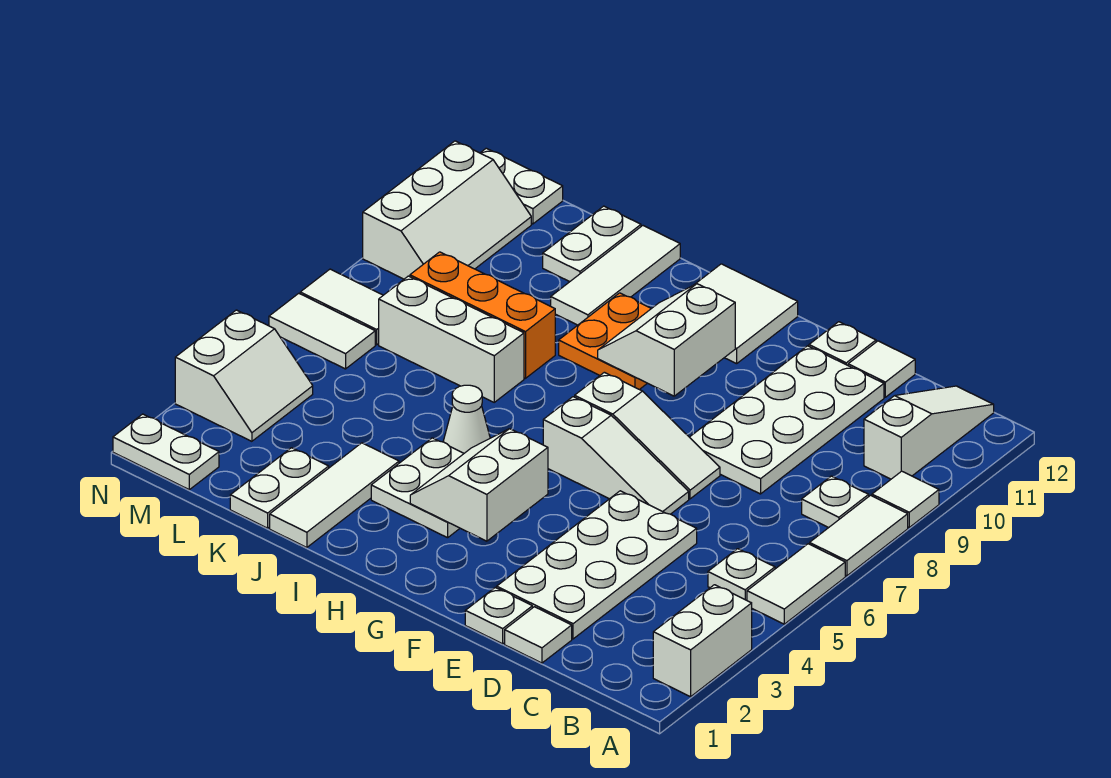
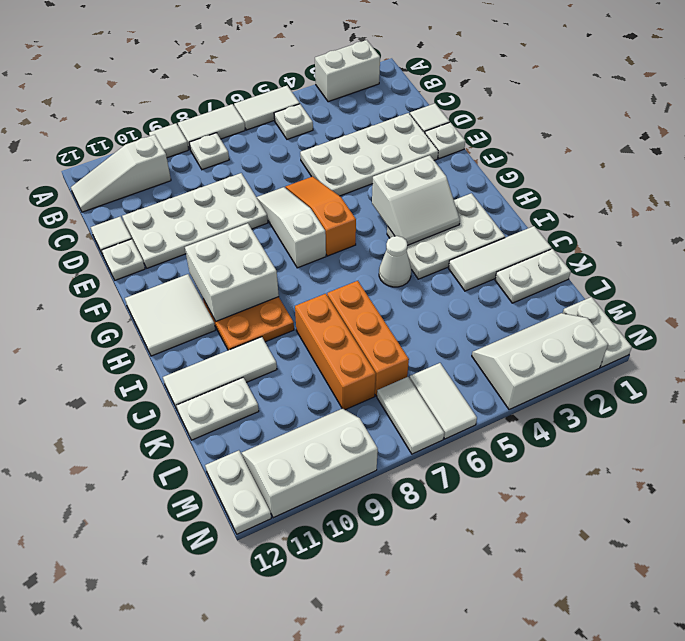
white 1x3 slope [543,397,689,514] -> orange 1x3 slope [285,176,356,256]
white 2x2 slope [598,284,735,396] -> white 2x2 brick [185,223,279,321]
white 2x2 plate [371,438,464,538] -> white 2x3 plate [387,193,505,279]
white 1x3 brick [379,276,524,402] -> orange 1x3 brick [327,281,409,396]
white 2x2 slope [175,310,313,441] -> white 2x3 slope [472,313,608,410]

